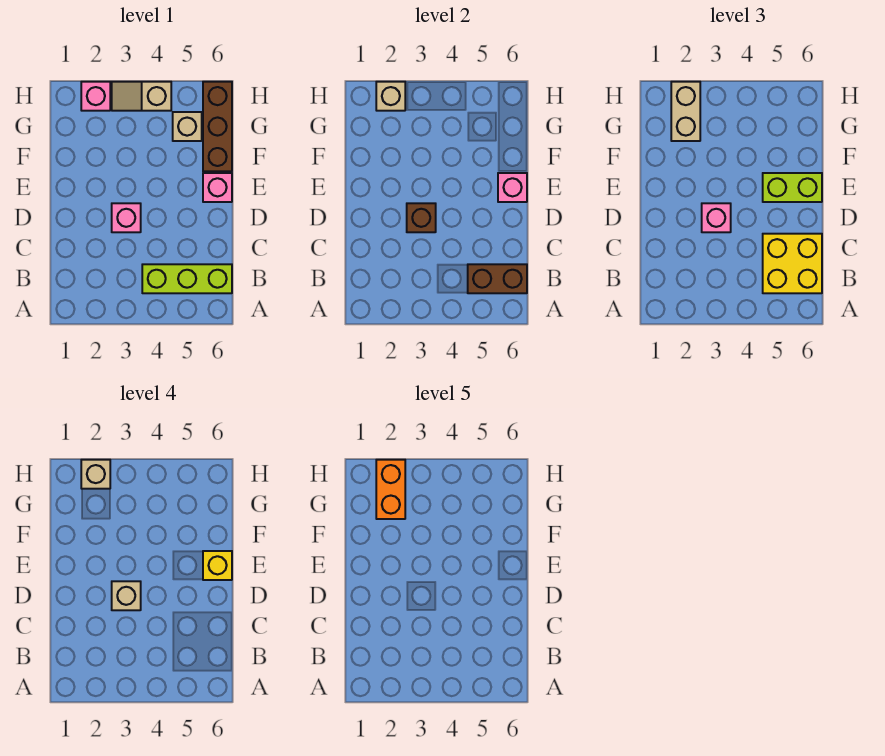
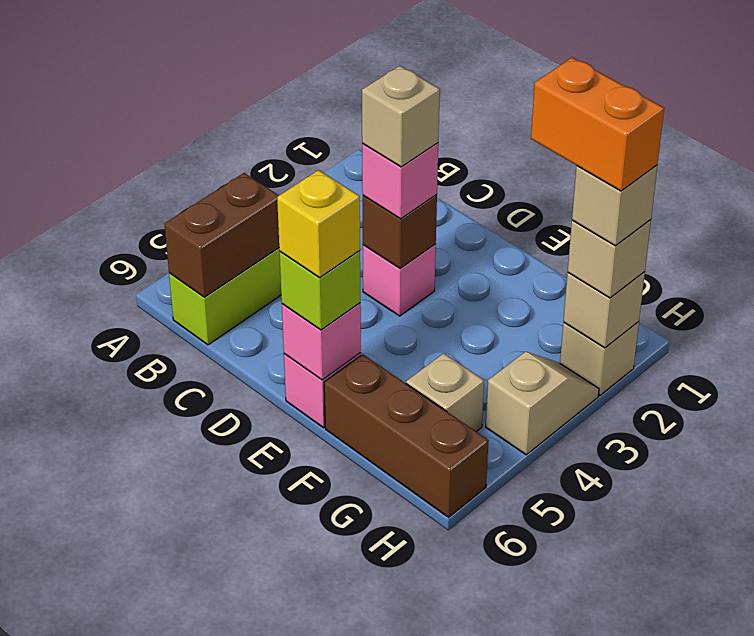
yellow 2x2 brick [763,234,822,293] -> none
lime 1x2 brick [763,173,822,202] -> lime 1x1 brick [280,251,360,330]
tan 1x2 brick [671,82,700,141] -> tan 1x1 brick [568,220,651,298]
pink 1x1 brick [81,82,110,111] -> tan 1x1 brick [560,322,639,396]

